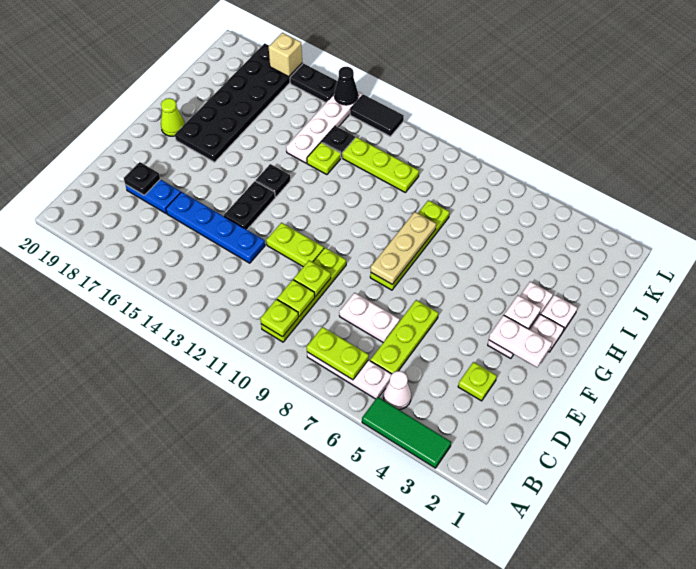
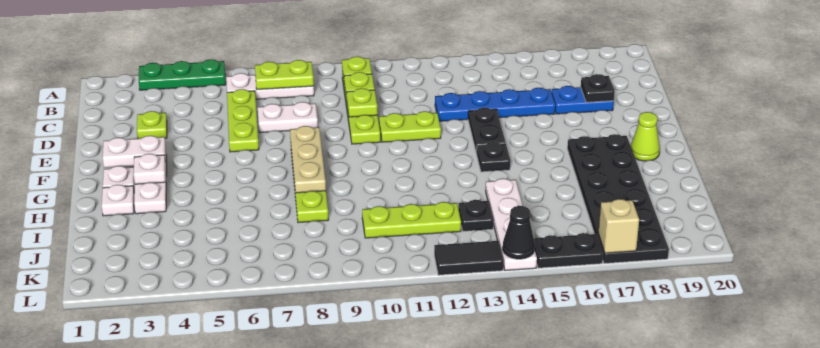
green 1x3 tile [362,397,451,468] -> green 1x3 plate [139,59,226,90]
white 1x1 cone [384,371,411,410] -> none
lime 1x1 plate [307,142,341,175] -> none

